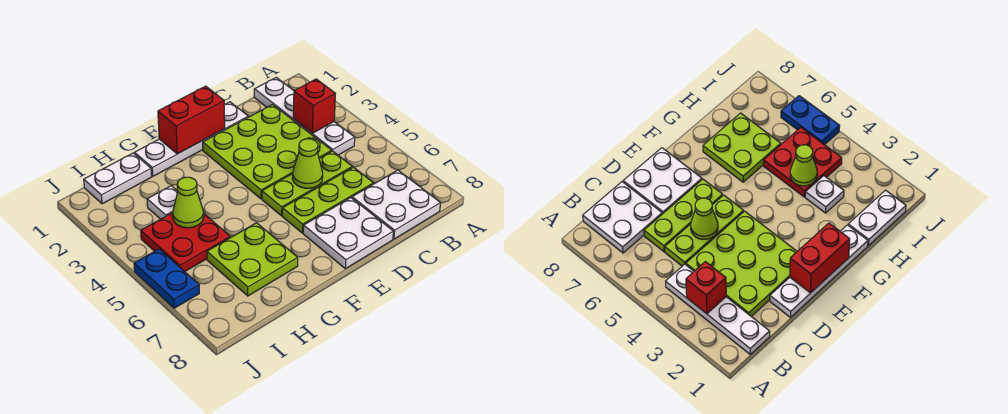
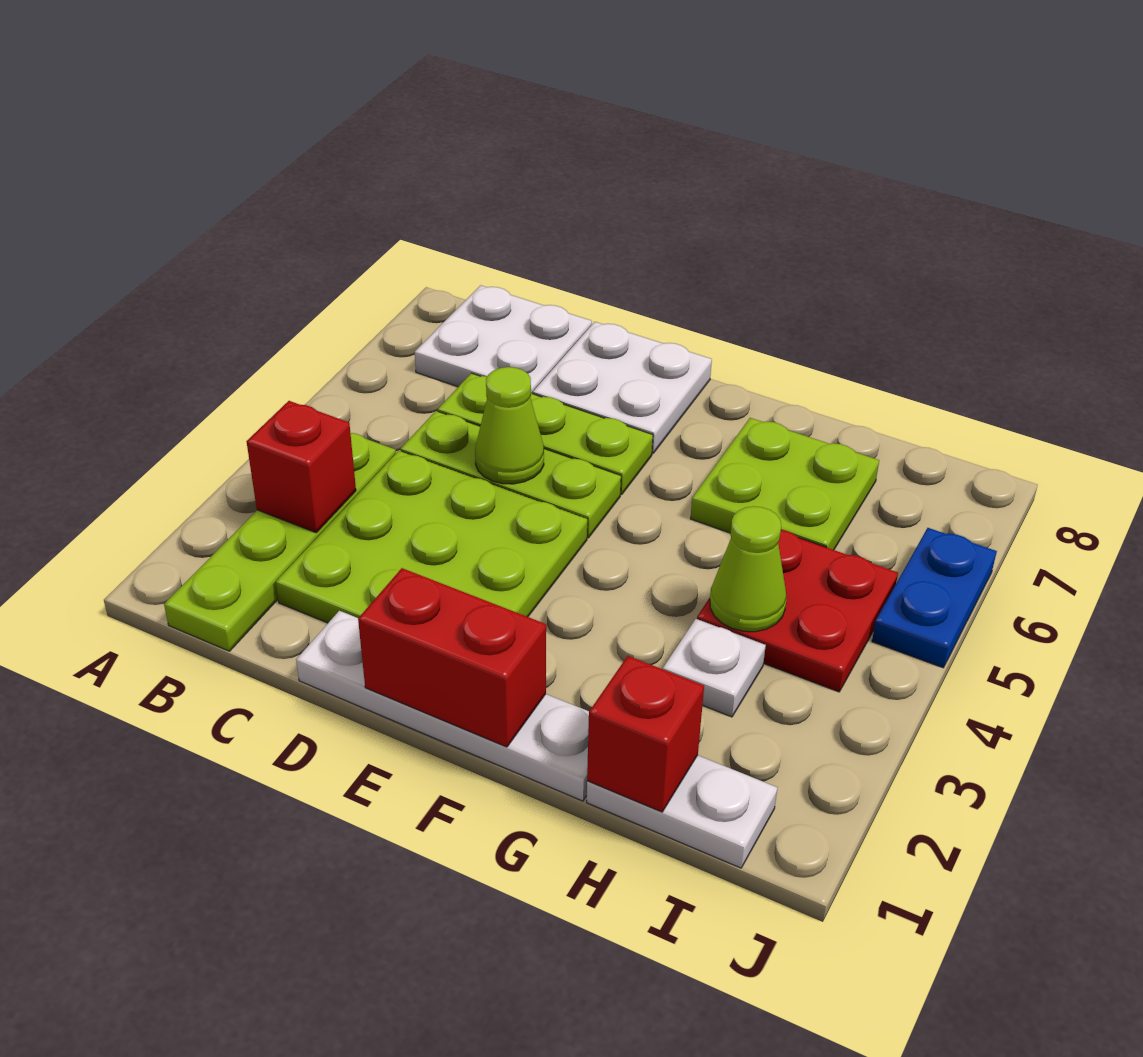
white 1x4 plate [254,77,355,155] -> lime 1x4 plate [164,433,396,651]
none -> red 1x1 brick [587,656,704,812]

